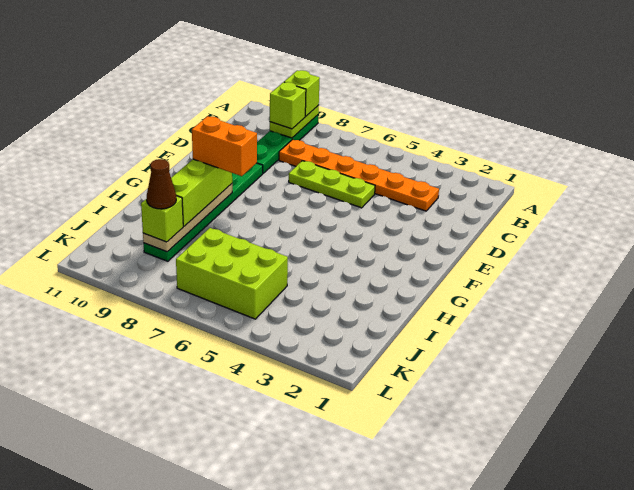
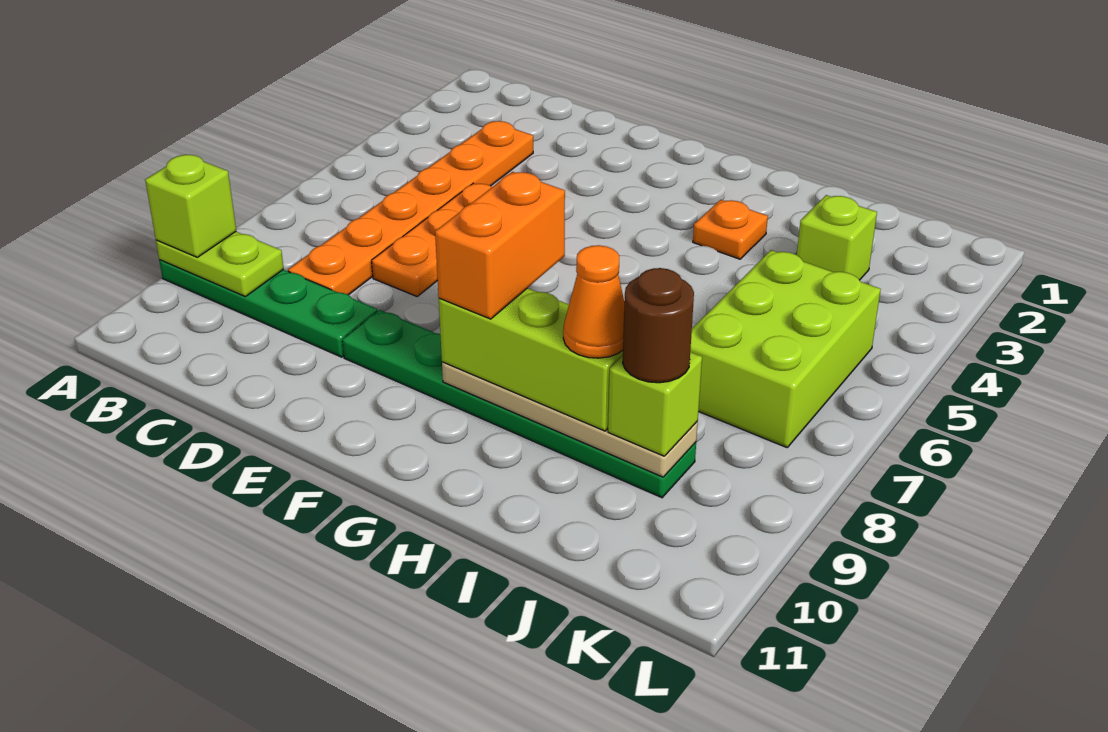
lime 1x1 brick [270,82,306,129] -> lime 1x1 brick moved to [797,195,877,280]
lime 1x3 plate [289,161,375,208] -> orange 1x3 plate [372,183,492,296]
none -> orange 1x1 plate [693,200,768,259]
none -> orange 1x1 cone [563,245,624,358]
brown 1x1 cone [147,159,176,209] -> brown 1x1 round brick [623,268,694,383]

